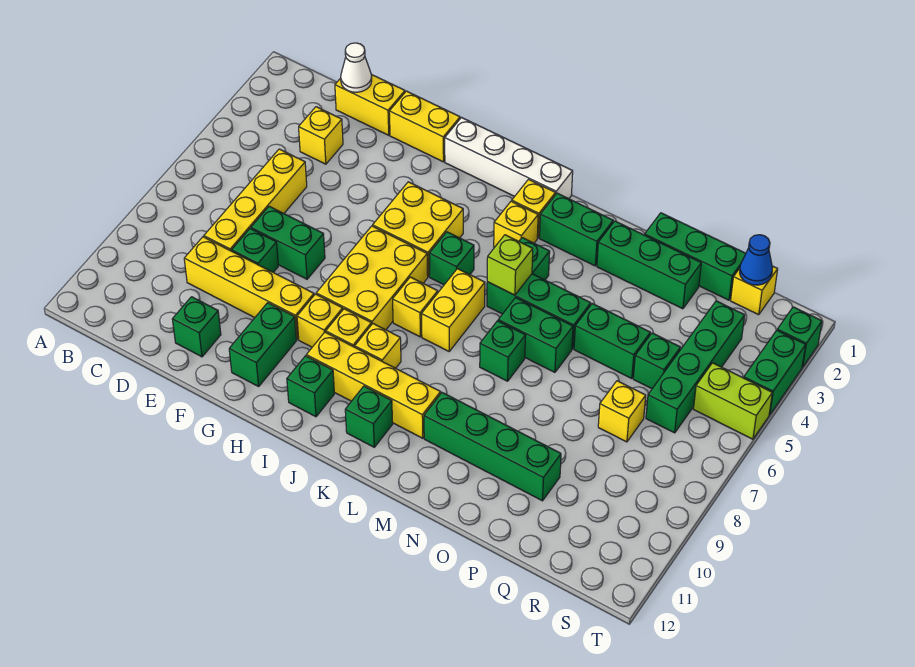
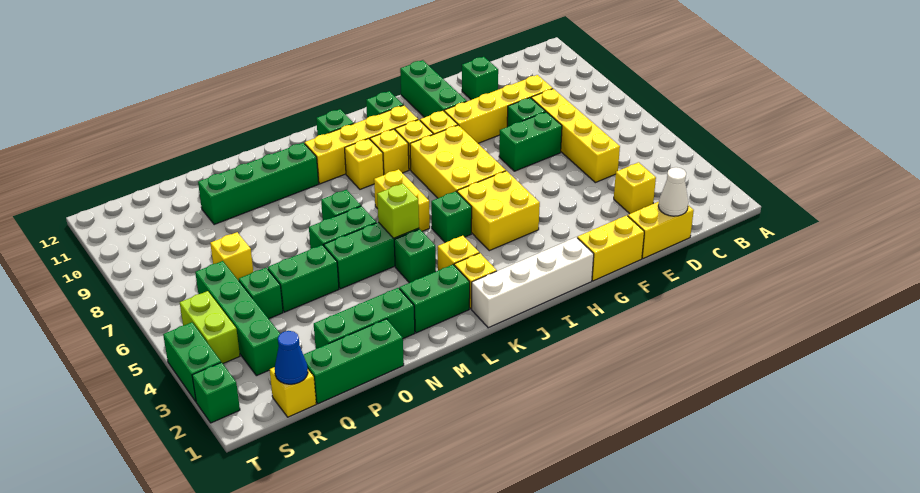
green 1x2 brick [229,303,296,386] -> green 1x3 brick [400,60,467,117]
yellow 1x1 brick [393,277,438,337] -> yellow 1x1 brick moved to [345,139,384,189]
lime 1x2 brick [694,363,772,439] -> lime 1x2 brick turned to [180,291,240,363]

